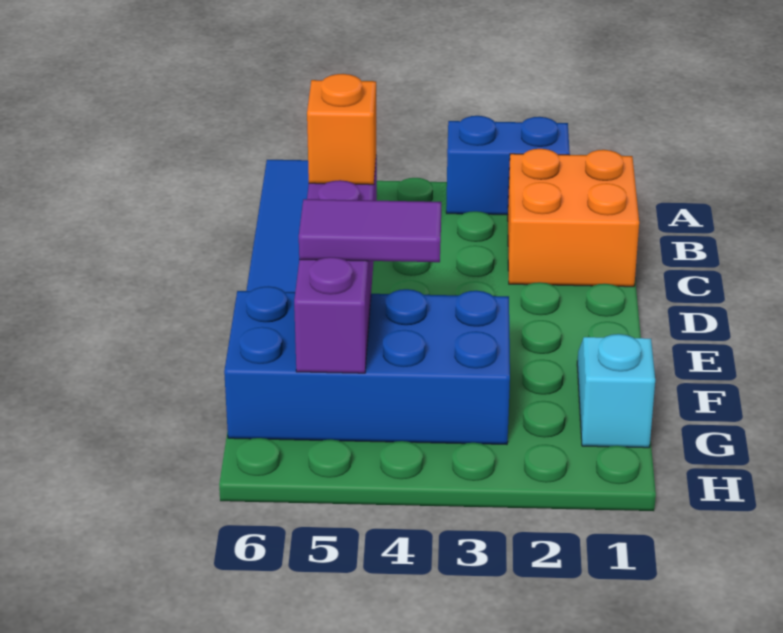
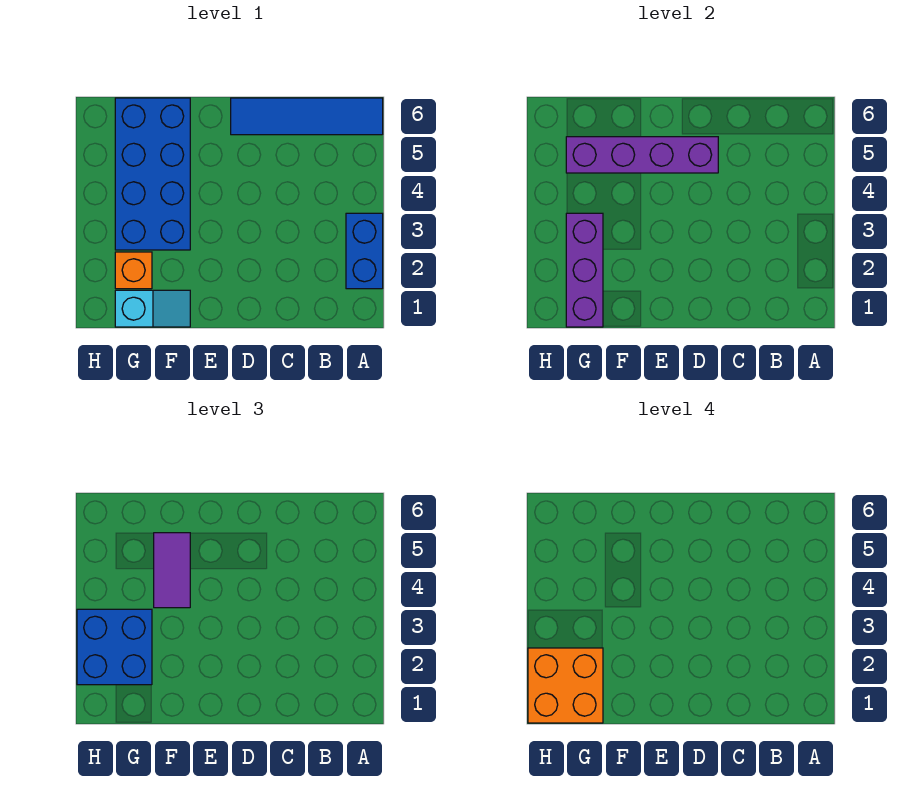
orange 2x2 brick [508,149,639,287] -> orange 2x2 brick moved to [528,648,603,723]
orange 1x1 brick [307,74,376,185] -> orange 1x1 brick moved to [115,252,152,289]
none -> purple 1x3 brick [566,213,603,327]
none -> blue 2x2 brick [77,609,152,685]

